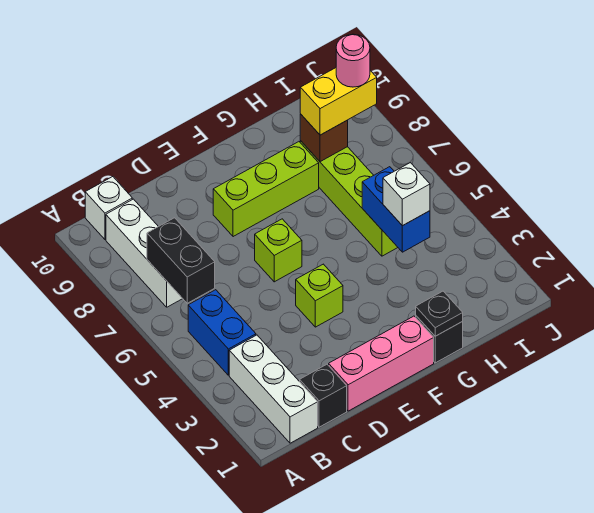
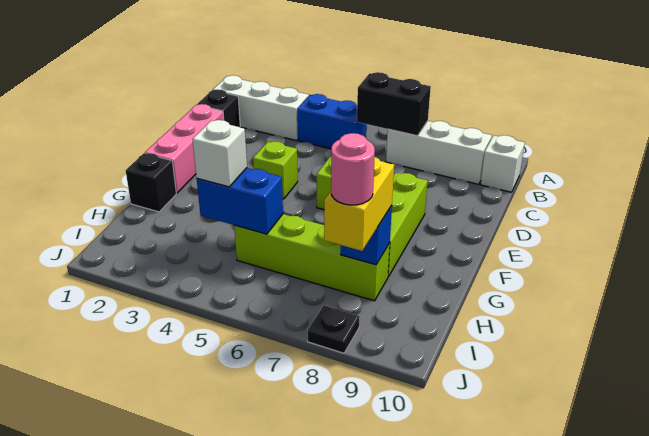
black 1x1 plate [416,291,463,336] -> black 1x1 plate moved to [308,306,360,353]
brown 1x1 brick [300,114,348,162] -> blue 1x1 brick [341,205,392,265]

